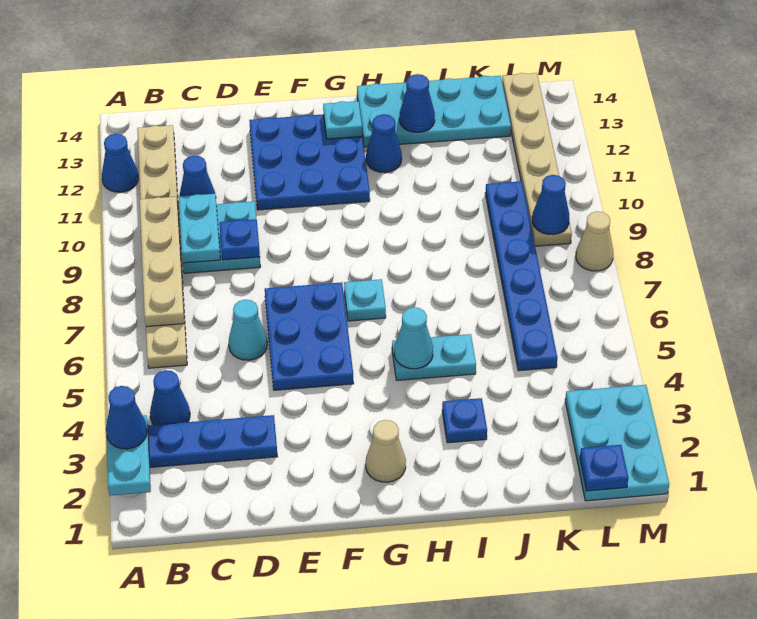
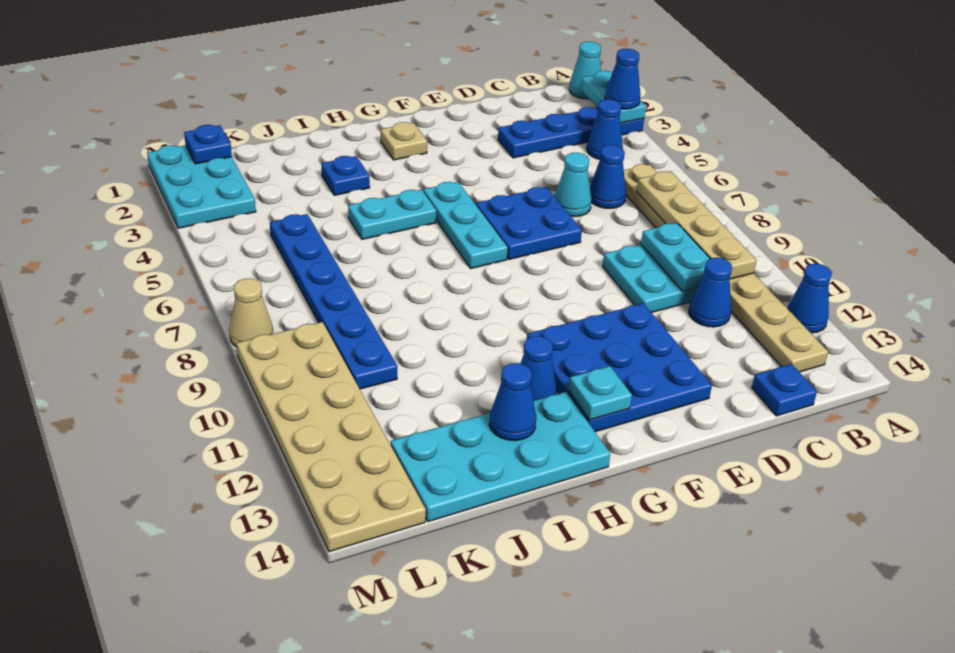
blue 1x1 plate [219,219,260,260] -> blue 1x1 plate moved to [752,364,817,416]
blue 2x3 plate [265,282,354,390] -> blue 2x2 plate [476,187,582,259]
tan 1x1 cone [366,420,406,482] -> tan 1x1 plate [381,122,427,160]
cyan 1x1 plate [344,279,386,321] -> cyan 1x3 plate [423,182,508,269]
cyan 1x1 cone [394,307,433,369] -> cyan 1x1 cone moved to [569,41,601,99]
tan 1x6 plate [502,73,572,246] -> tan 2x6 plate [237,322,426,552]
blue 1x1 cone [532,175,569,235] -> blue 1x1 cone moved to [590,145,626,208]

